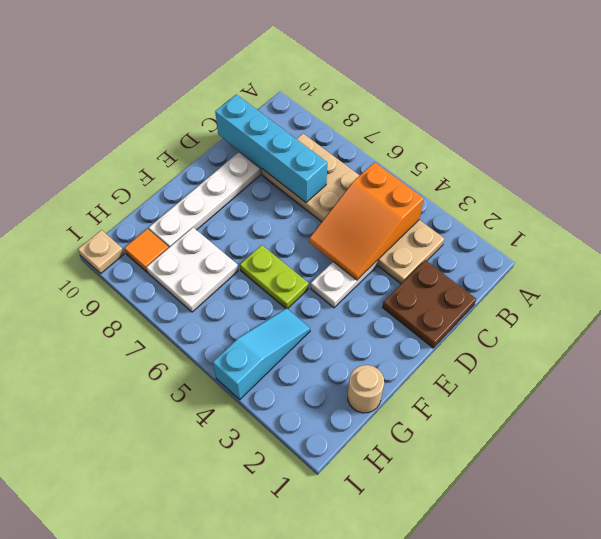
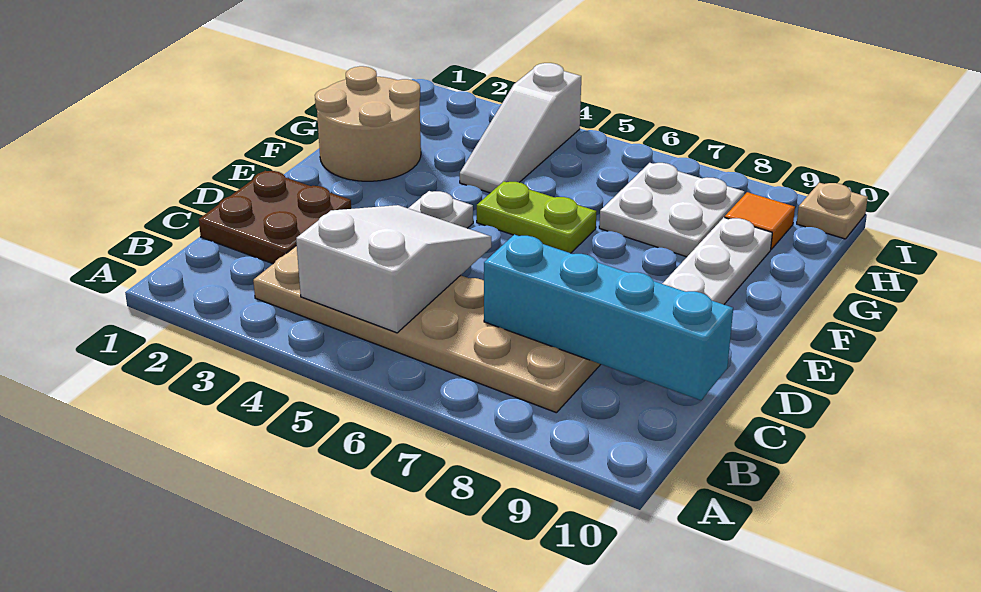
orange 2x3 slope [309,162,424,280] -> white 2x3 slope [296,205,491,333]
tan 1x1 round brick [348,365,384,413] -> tan 2x2 round brick [315,66,421,181]
cyan 1x3 slope [213,308,310,400] -> white 1x3 slope [460,63,581,193]

